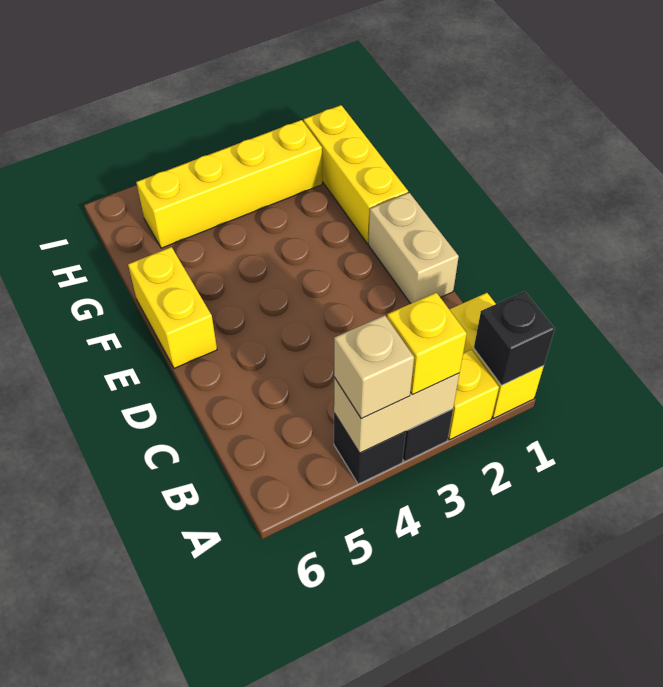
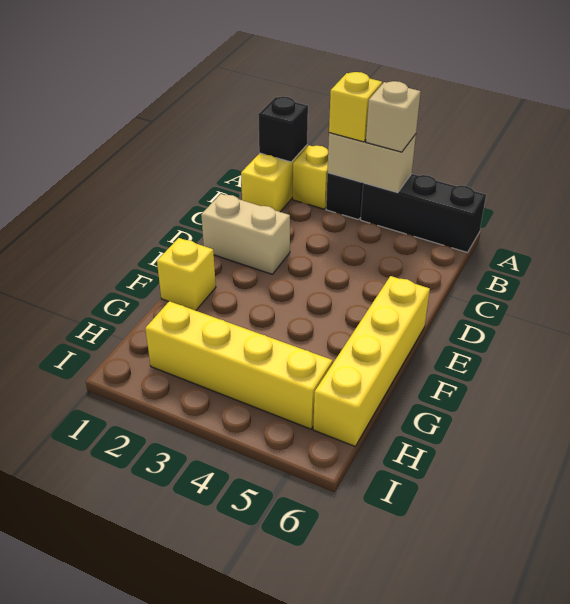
black 1x1 brick [334,413,406,484] -> black 1x3 brick [361,174,486,252]
tan 1x2 brick [368,193,459,304] -> tan 1x2 brick turned to [201,194,290,274]
yellow 1x2 brick [128,247,217,368] -> yellow 1x4 brick [313,276,430,446]
yellow 1x3 brick [304,105,408,244] -> yellow 1x1 brick [157,238,216,311]

